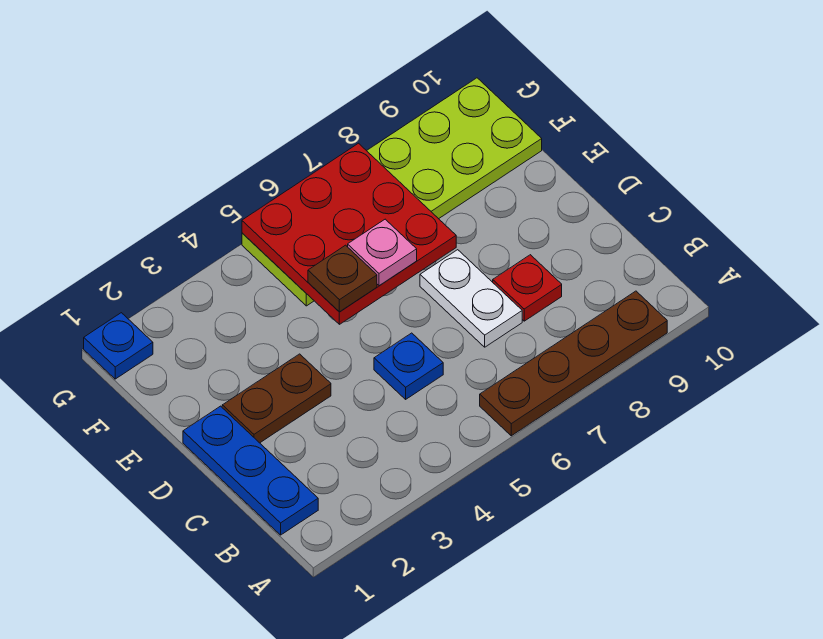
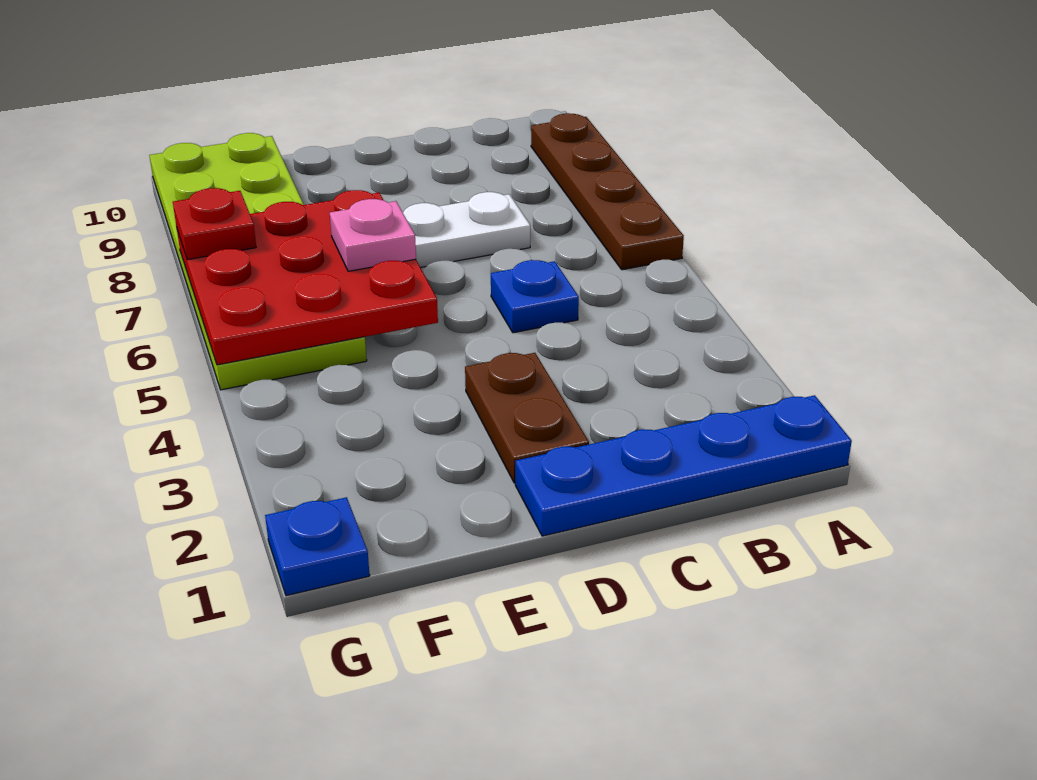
blue 1x3 plate [183,406,318,535] -> blue 1x4 plate [515,395,852,536]
red 1x1 plate [493,255,562,321] -> red 1x1 plate moved to [173,188,256,260]
brown 1x1 plate [308,245,377,312] -> none

